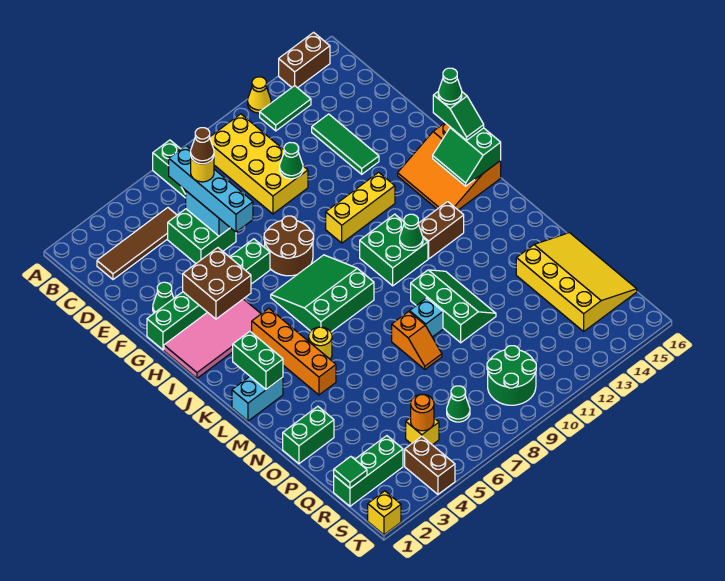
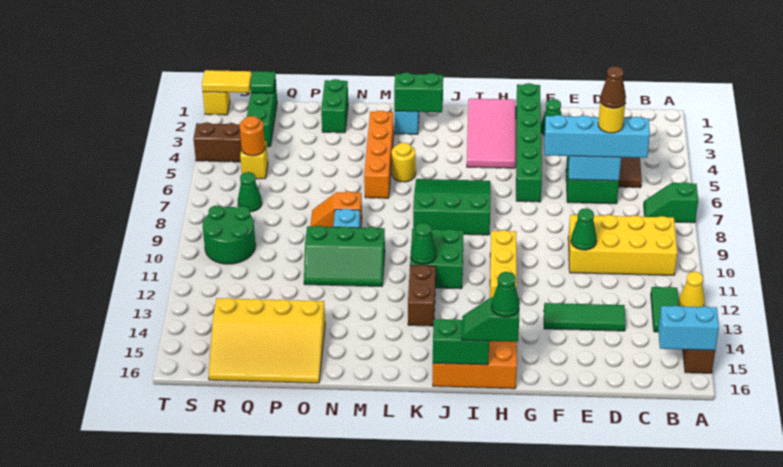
none -> cyan 1x2 brick [658,306,719,350]
brown 2x2 brick [183,248,251,319] -> none
brown 2x2 round brick [264,216,314,276] -> none
green 3x3 slope [271,255,374,332] -> green 3x3 slope turned to [413,179,490,235]
orange 1x4 brick [252,308,336,395] -> orange 1x4 brick turned to [364,111,394,198]
none -> yellow 1x2 tile [202,70,252,93]

